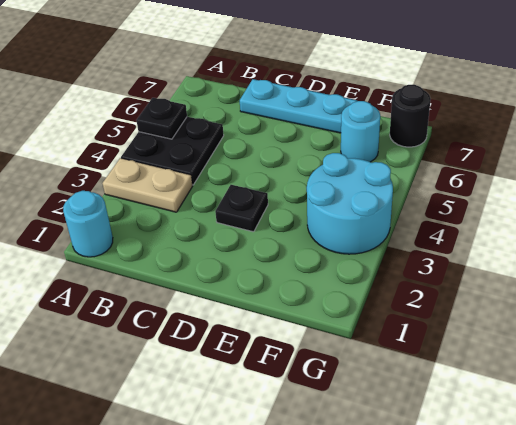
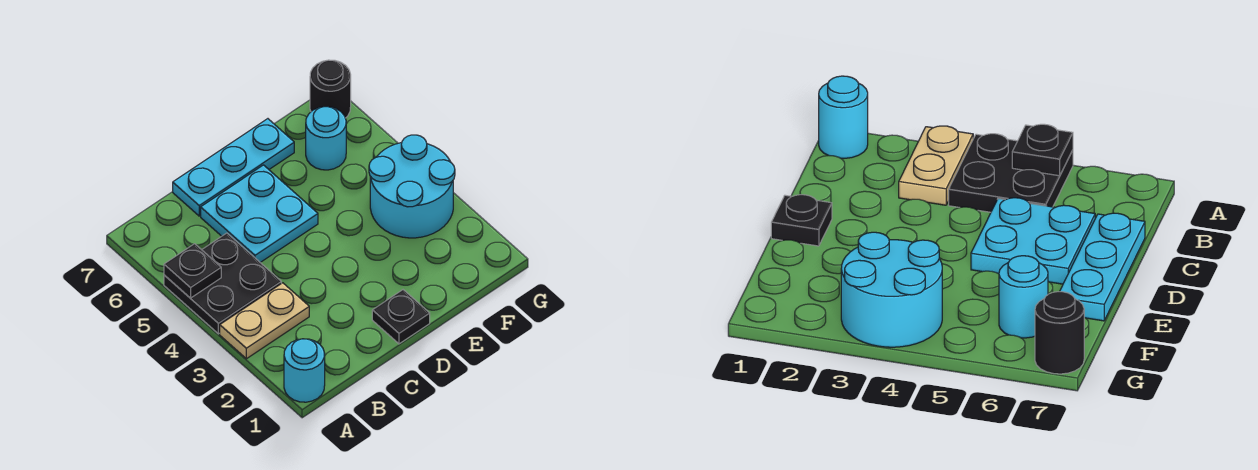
none -> cyan 2x2 plate [201,165,318,263]
black 1x1 plate [215,185,268,232] -> black 1x1 plate moved to [372,290,430,344]

